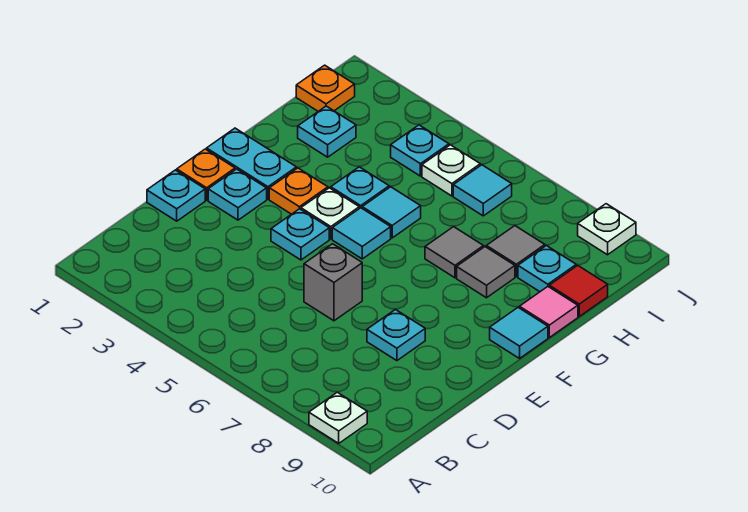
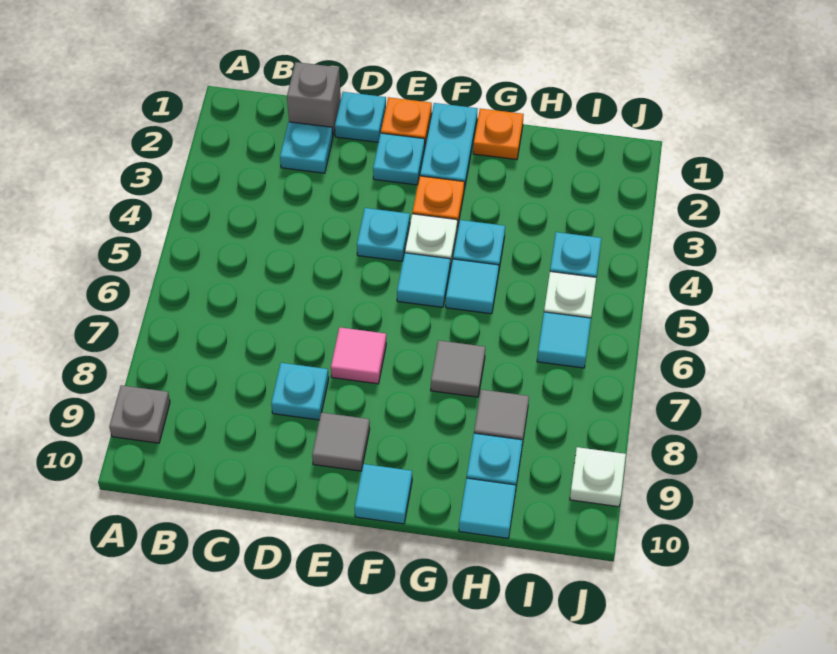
white 1x1 plate [309,392,367,443] -> grey 1x1 plate [109,385,170,443]
grey 1x1 brick [304,244,362,321] -> grey 1x1 brick moved to [287,62,341,136]
grey 1x1 tile [457,247,515,298] -> grey 1x1 tile moved to [312,412,370,471]
pink 1x1 tile [519,287,578,337] -> pink 1x1 tile moved to [331,327,386,384]
cyan 1x1 plate [298,106,356,157] -> cyan 1x1 plate moved to [280,122,333,173]
red 1x1 tile [549,266,608,316] -> cyan 1x1 tile [459,478,516,538]
orange 1x1 plate [296,65,355,111] -> orange 1x1 plate moved to [473,109,524,160]

